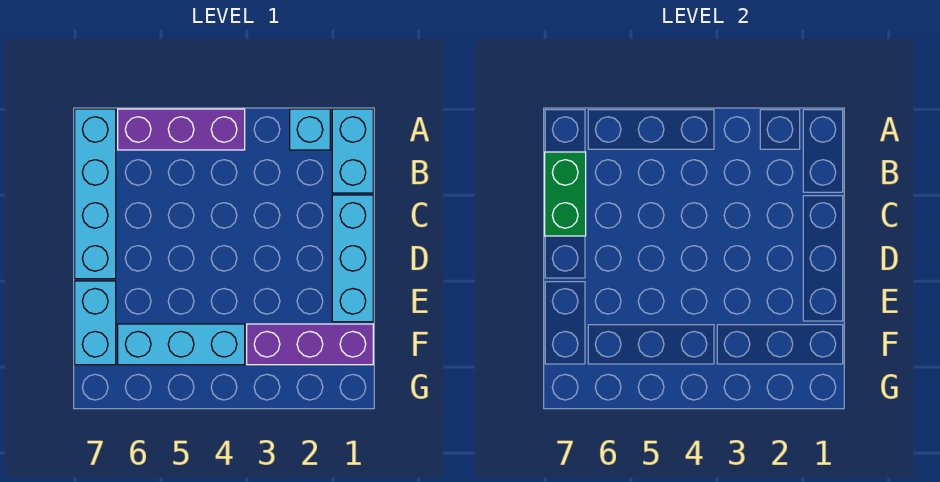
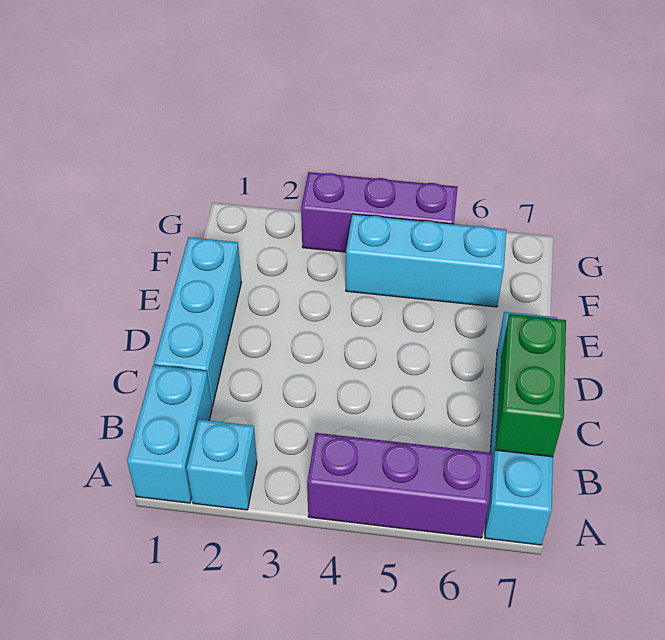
cyan 1x2 brick [75,281,116,365] -> none
purple 1x3 brick [247,324,373,365] -> purple 1x3 brick moved to [301,172,458,252]

